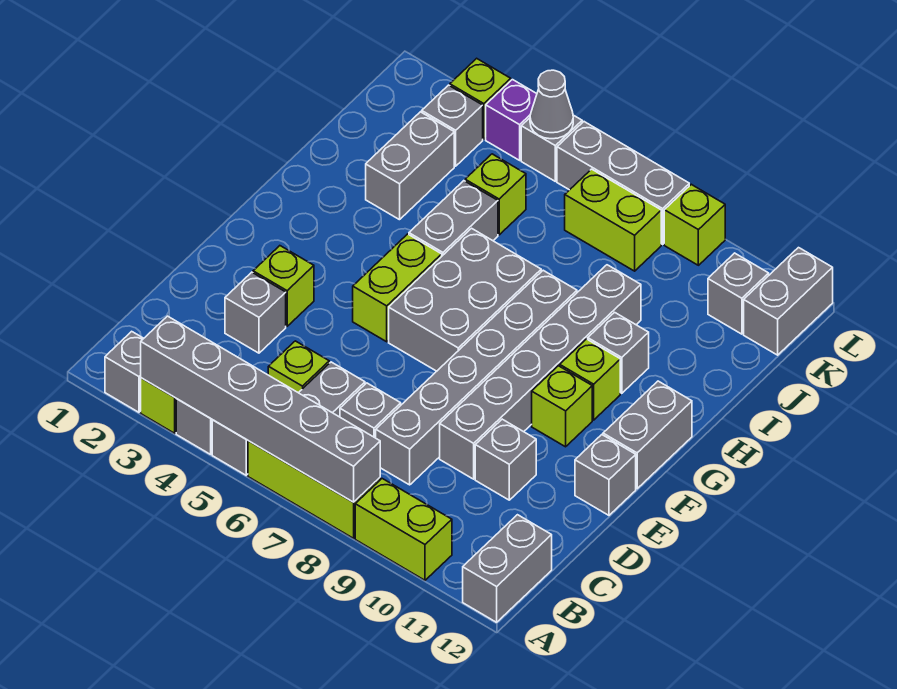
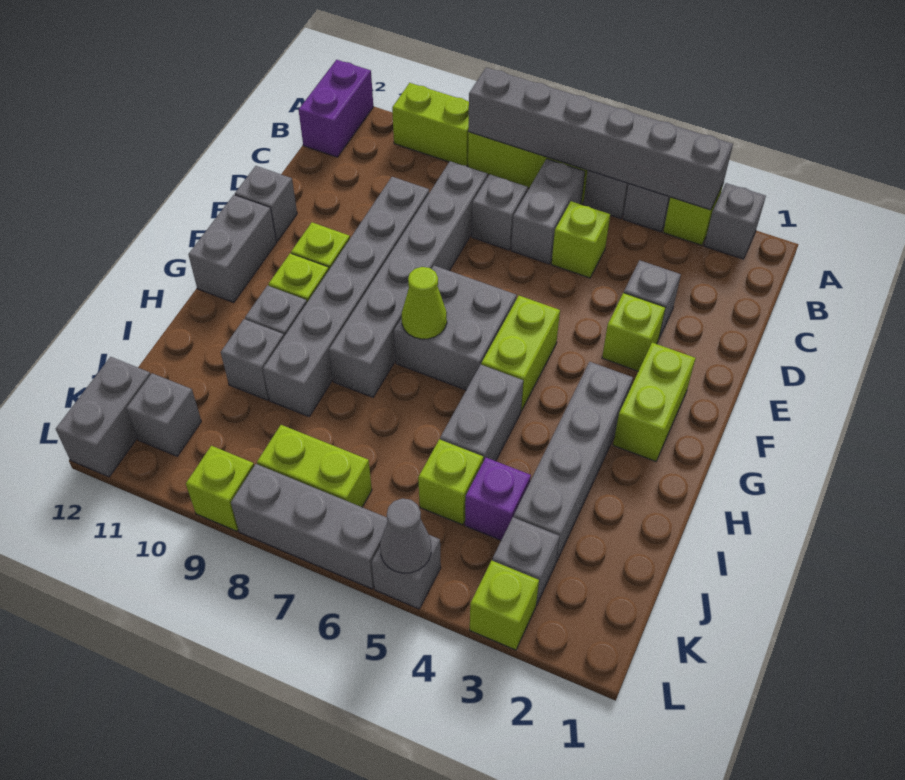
grey 1x2 brick [463,515,552,622] -> purple 1x2 brick [299,60,373,157]
grey 1x1 brick [475,419,536,500] -> grey 1x1 brick moved to [221,319,284,400]
none -> lime 1x2 brick [613,343,695,461]
grey 2x3 brick [389,228,541,371] -> grey 2x2 brick [394,266,517,390]
none -> lime 1x1 cone [402,267,447,339]
grey 1x2 brick [366,112,454,220] -> grey 1x4 brick [514,362,633,562]
purple 1x1 brick [486,80,537,160] -> purple 1x1 brick moved to [465,458,531,540]

